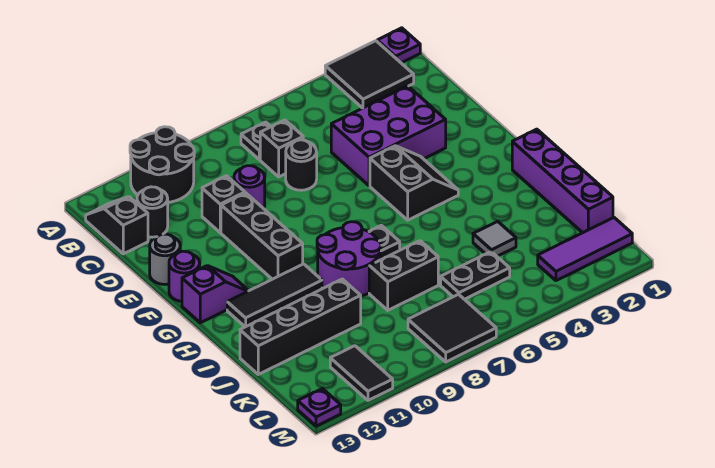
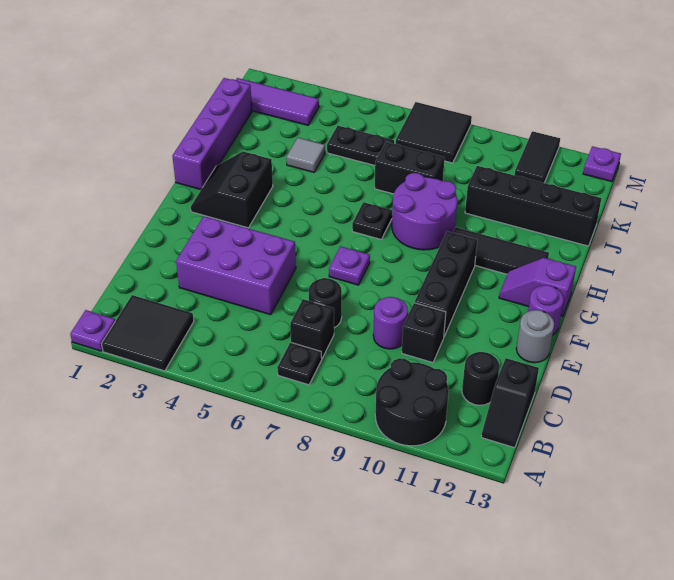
black 2x2 slope [370,146,458,220] -> black 2x2 slope moved to [191,152,273,228]
none -> purple 1x1 plate [329,246,370,285]

